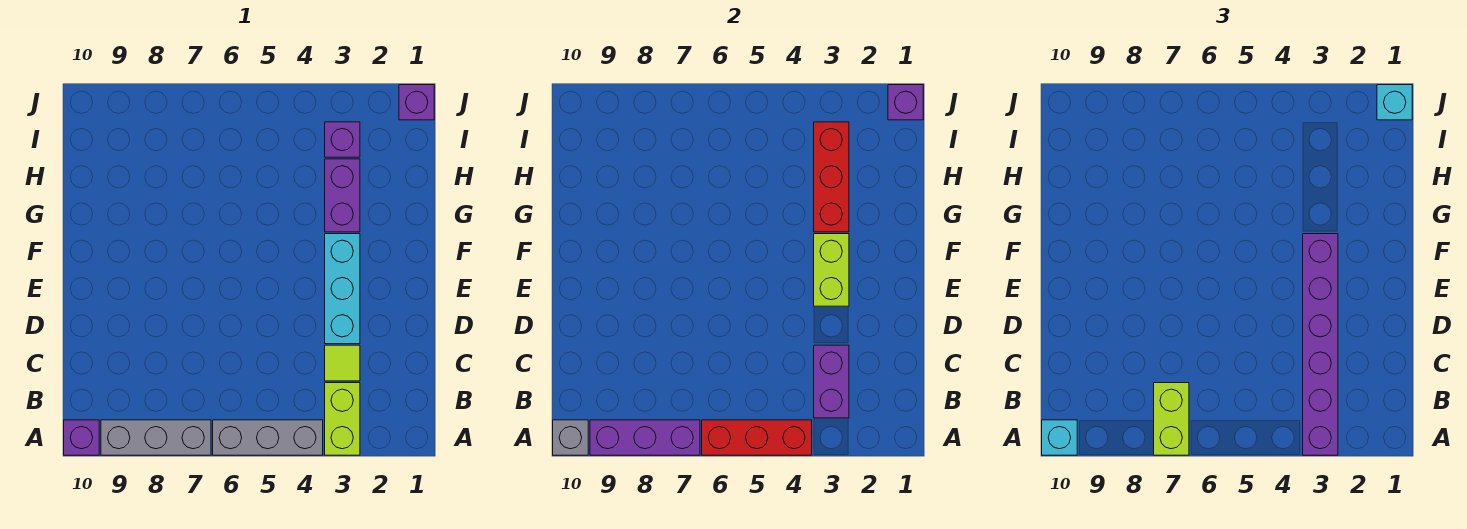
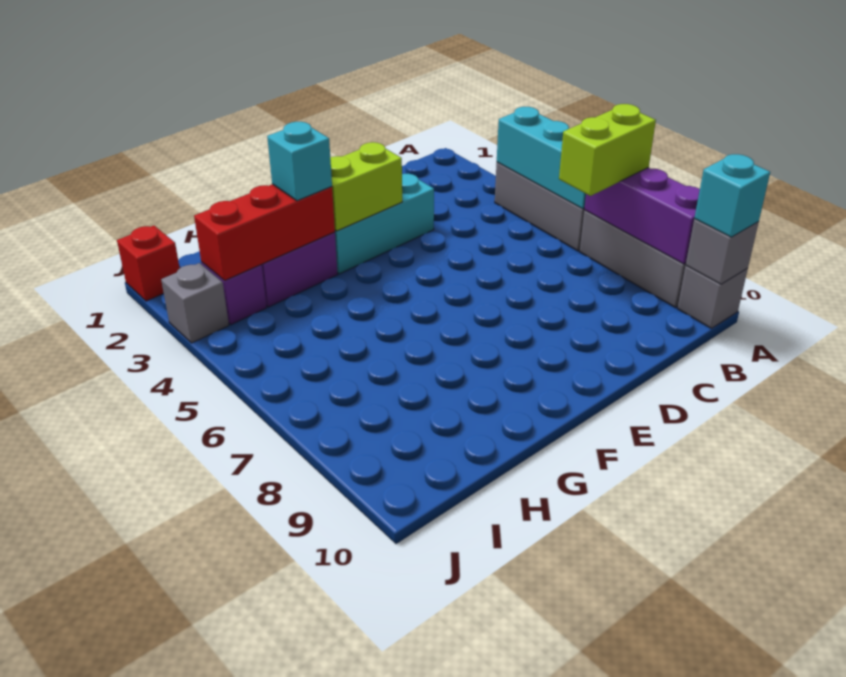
lime 1x2 brick [325,383,360,455] -> none
purple 1x6 brick [1303,234,1338,455] -> none
red 1x3 brick [702,420,812,455] -> cyan 1x3 brick [497,107,586,209]
purple 1x1 brick [64,420,99,455] -> grey 1x1 brick [677,266,748,328]
purple 1x2 brick [814,345,849,418] -> none
lime 1x1 tile [325,345,360,381] -> none
purple 1x1 brick [399,85,434,120] -> red 1x1 brick [117,226,180,301]
purple 1x1 brick [888,85,923,120] -> none
cyan 1x1 brick [1377,85,1412,120] -> cyan 1x1 brick moved to [267,122,332,201]
none -> grey 1x1 brick [161,263,229,343]

